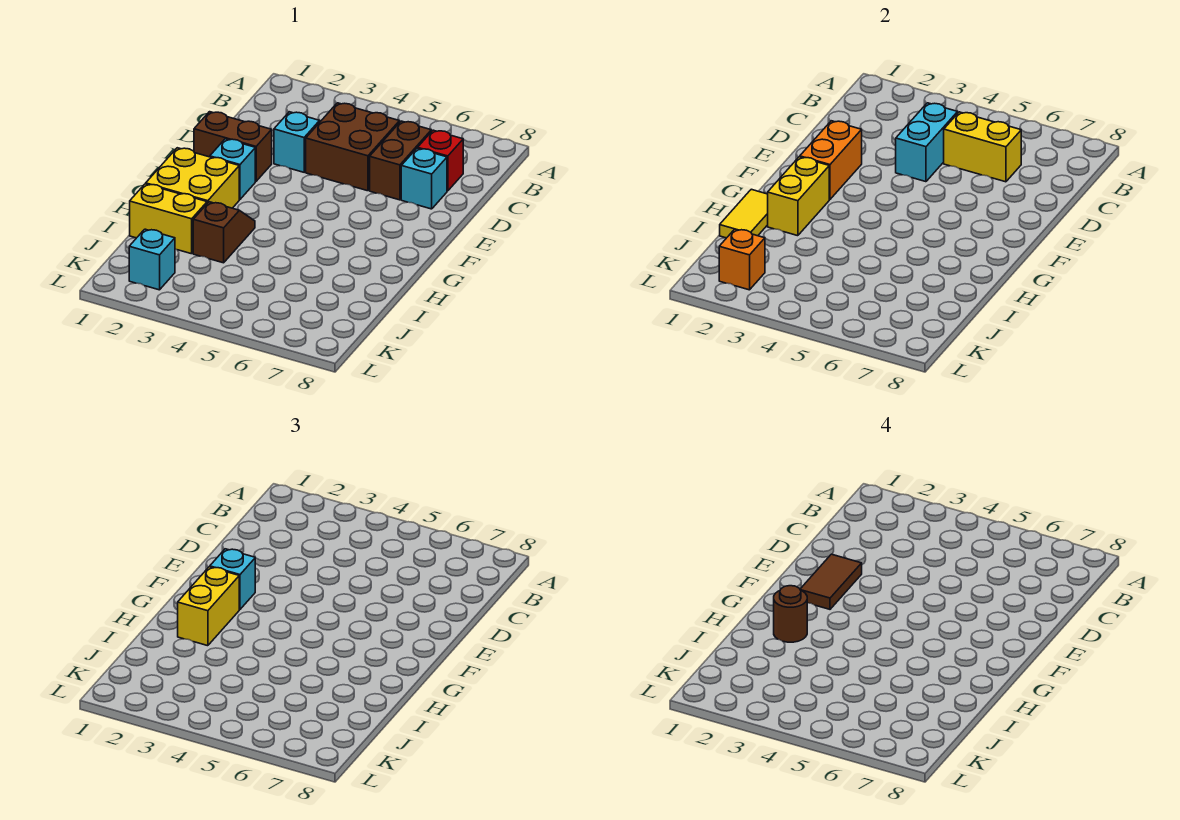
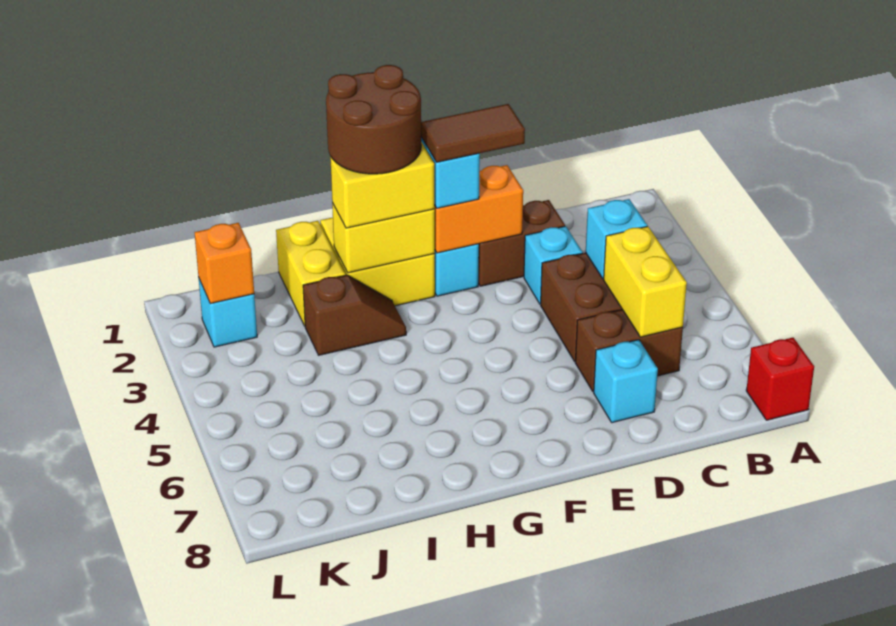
cyan 1x2 brick [896,103,958,182] -> cyan 1x1 brick [586,199,647,279]
red 1x1 brick [418,130,463,191] -> red 1x1 brick moved to [746,338,814,420]
brown 1x2 brick [194,112,272,181] -> brown 1x2 brick turned to [478,200,565,286]
yellow 1x2 tile [720,189,768,238] -> none
brown 1x1 round brick [774,586,807,642] -> brown 2x2 round brick [326,65,421,174]

